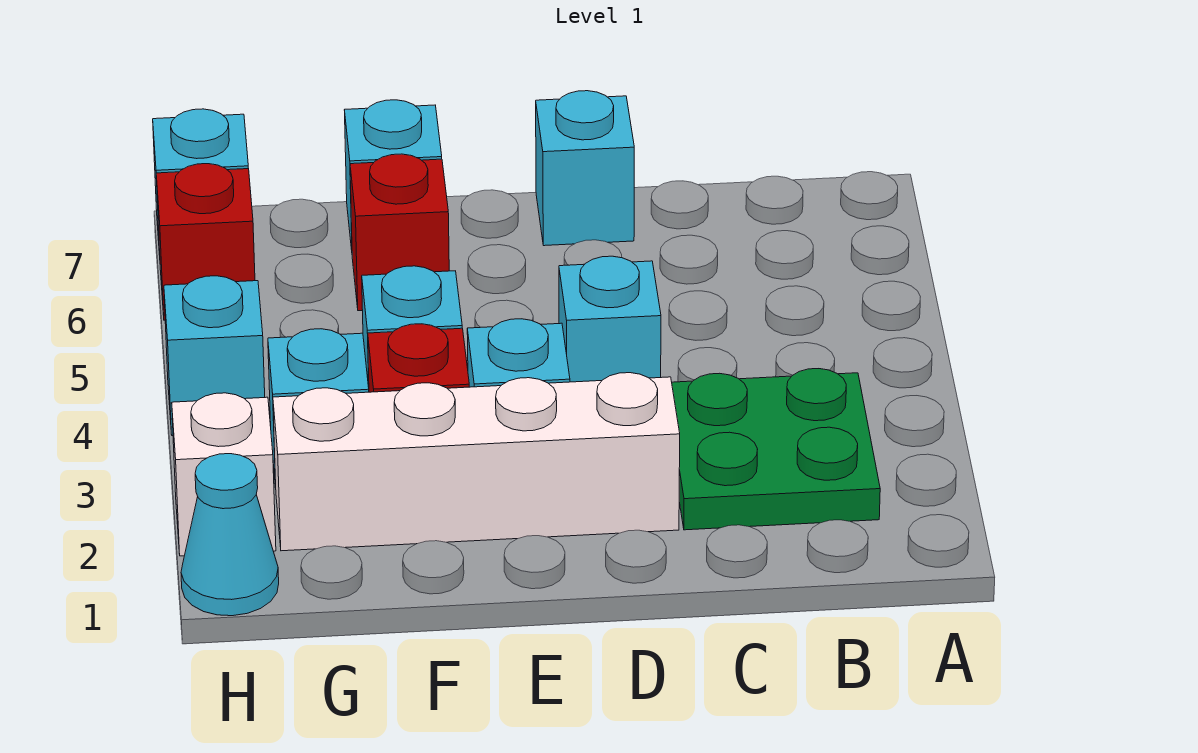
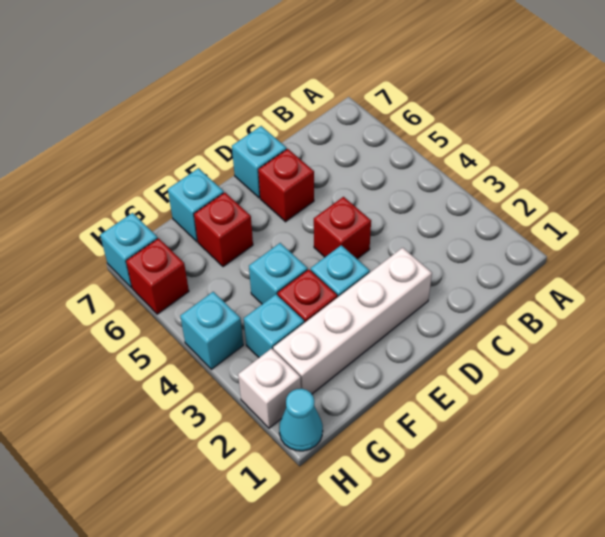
green 2x2 plate [672,369,880,530] -> none
cyan 1x1 brick [559,256,661,382] -> red 1x1 brick [314,197,371,259]
none -> red 1x1 brick [258,149,314,222]

